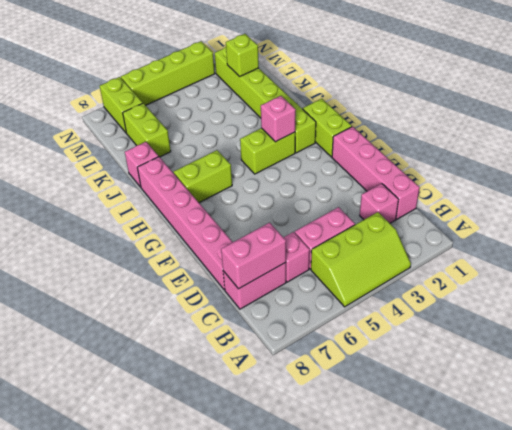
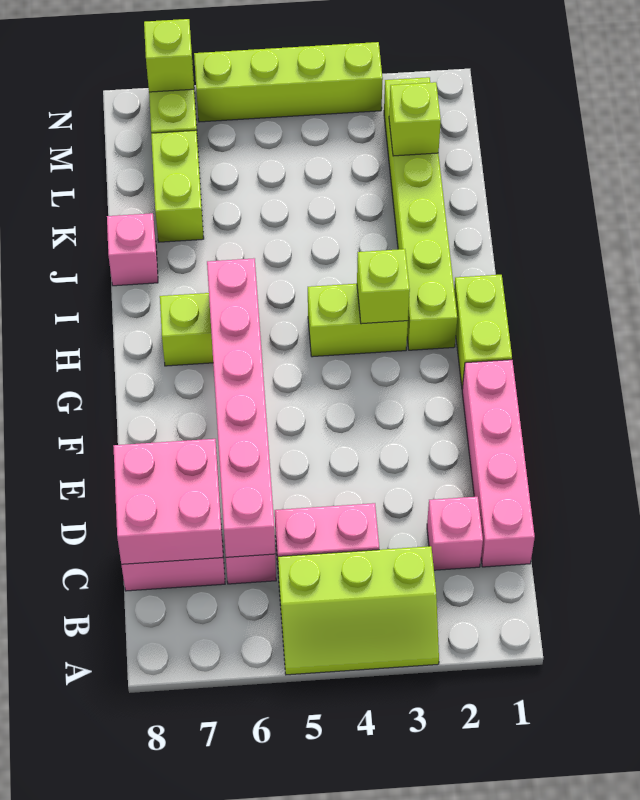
pink 1x2 brick [221,223,286,289] -> pink 2x2 brick [113,439,223,564]
pink 1x6 brick [137,157,232,290] -> pink 1x6 brick moved to [207,258,275,557]
pink 1x1 brick [261,96,296,142] -> lime 1x1 brick [357,249,410,324]
none -> lime 1x1 brick [144,19,194,92]

